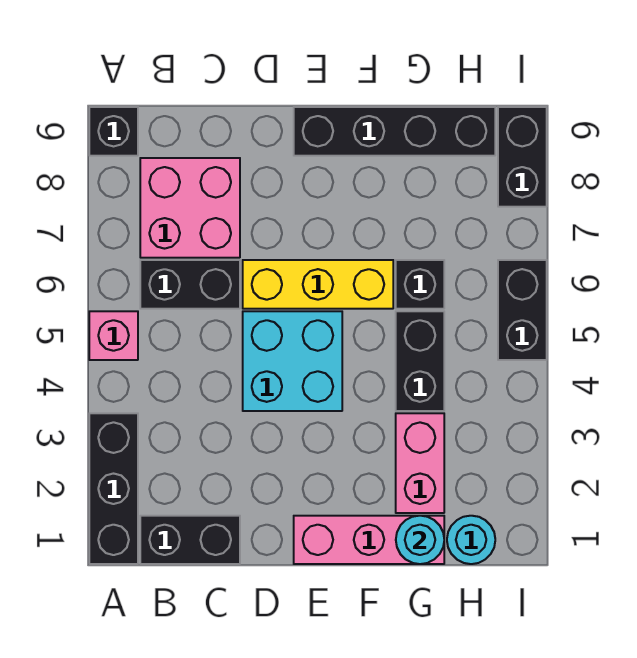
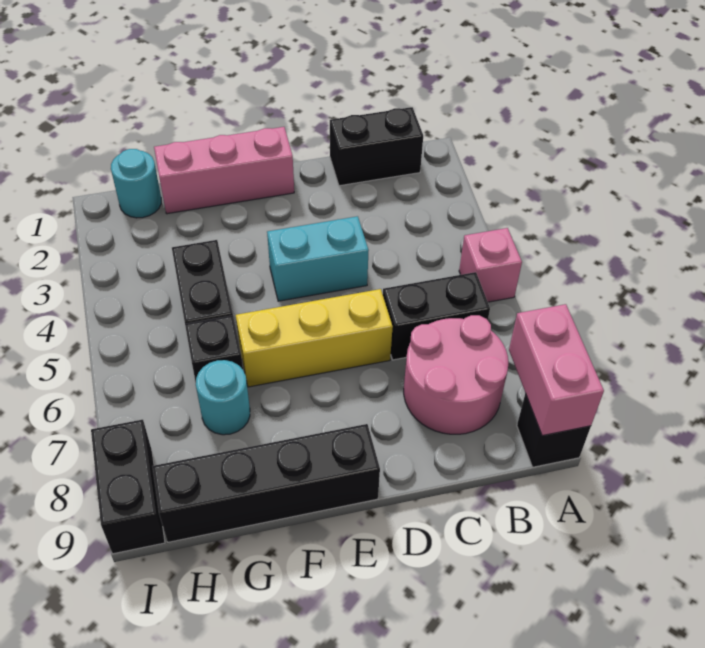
black 1x3 brick [89,413,138,564] -> none
pink 2x2 brick [140,158,240,258] -> pink 2x2 round brick [404,315,509,434]
cyan 2x2 brick [243,311,342,411] -> cyan 1x2 brick [267,216,369,301]
cyan 1x1 round brick [396,516,444,564] -> cyan 1x1 round brick moved to [196,360,250,435]
pink 1x2 brick [396,413,444,513] -> pink 1x2 brick moved to [509,304,604,436]
black 1x2 brick [498,260,547,360] -> none

